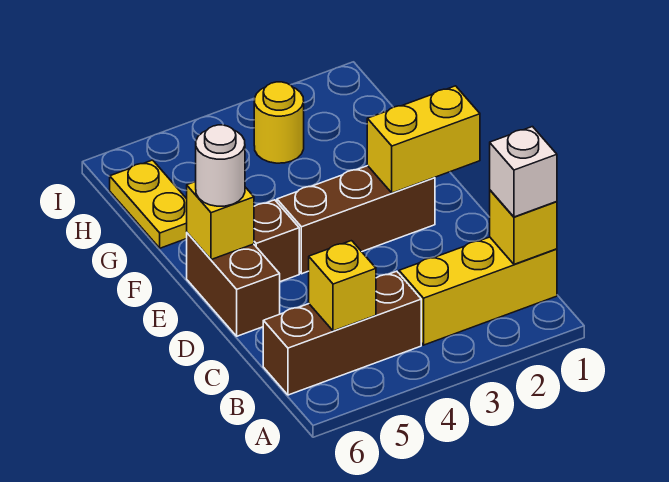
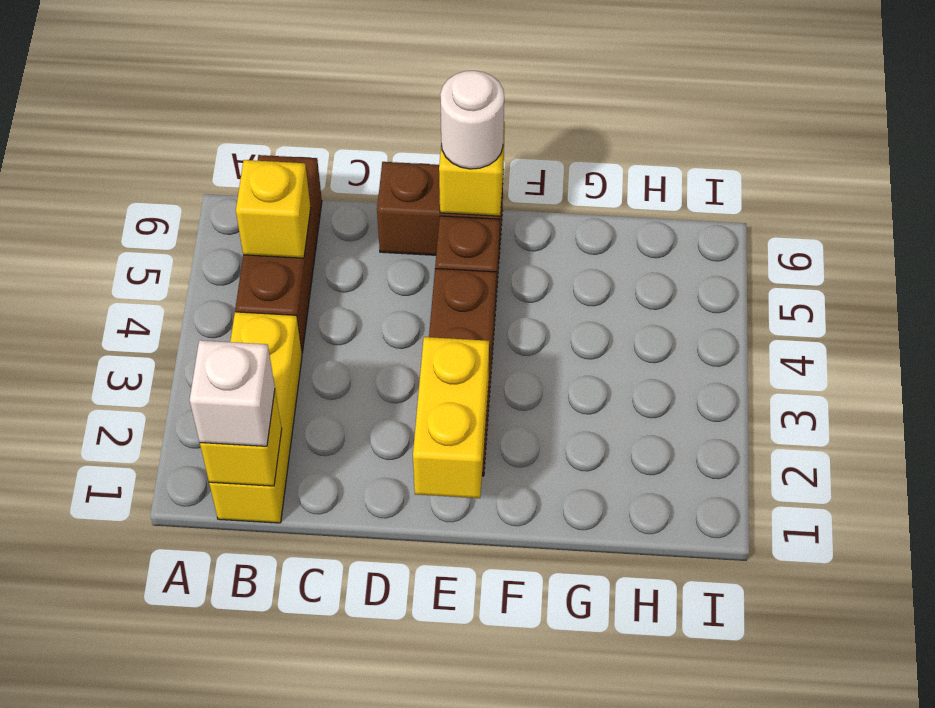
yellow 1x2 plate [110,160,187,248] -> none
yellow 1x1 round brick [254,82,304,163] -> none

